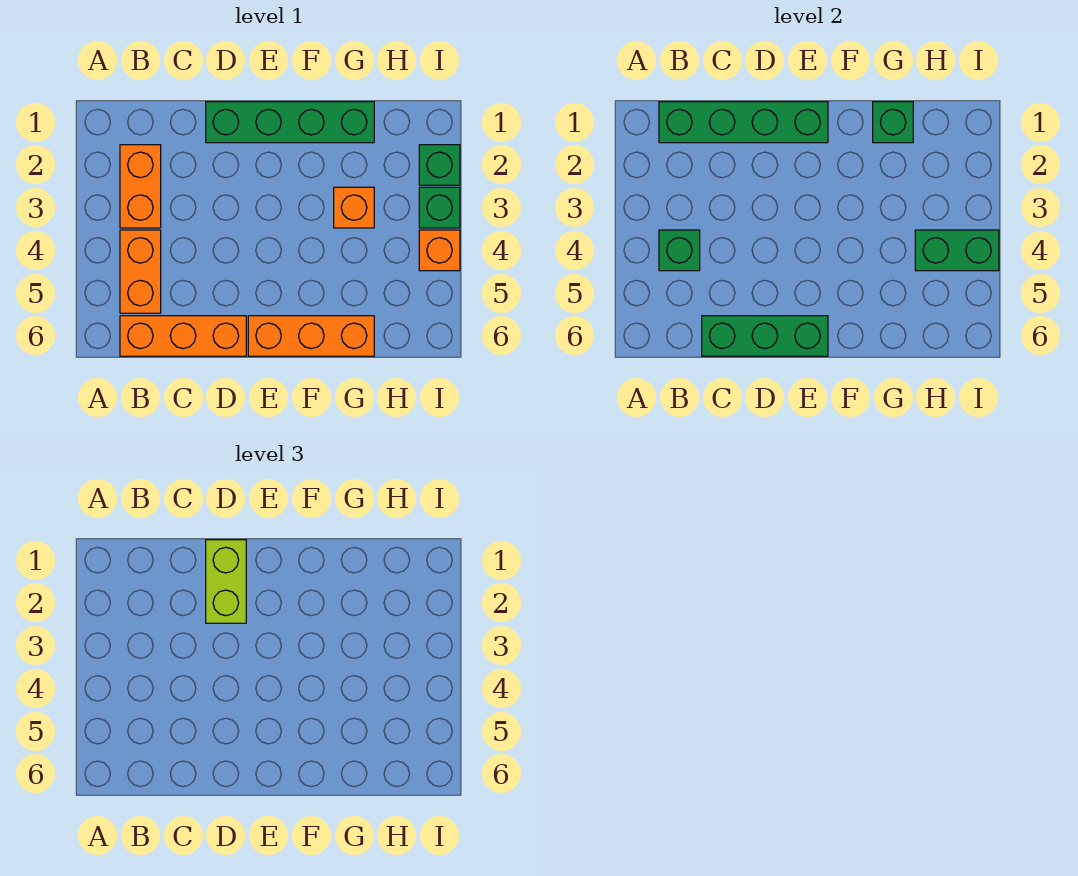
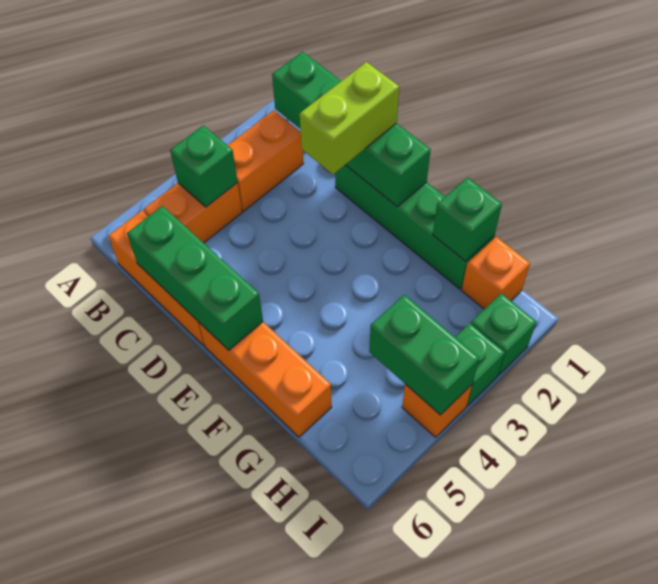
orange 1x1 brick [334,187,374,228] -> orange 1x1 brick moved to [462,237,530,309]

